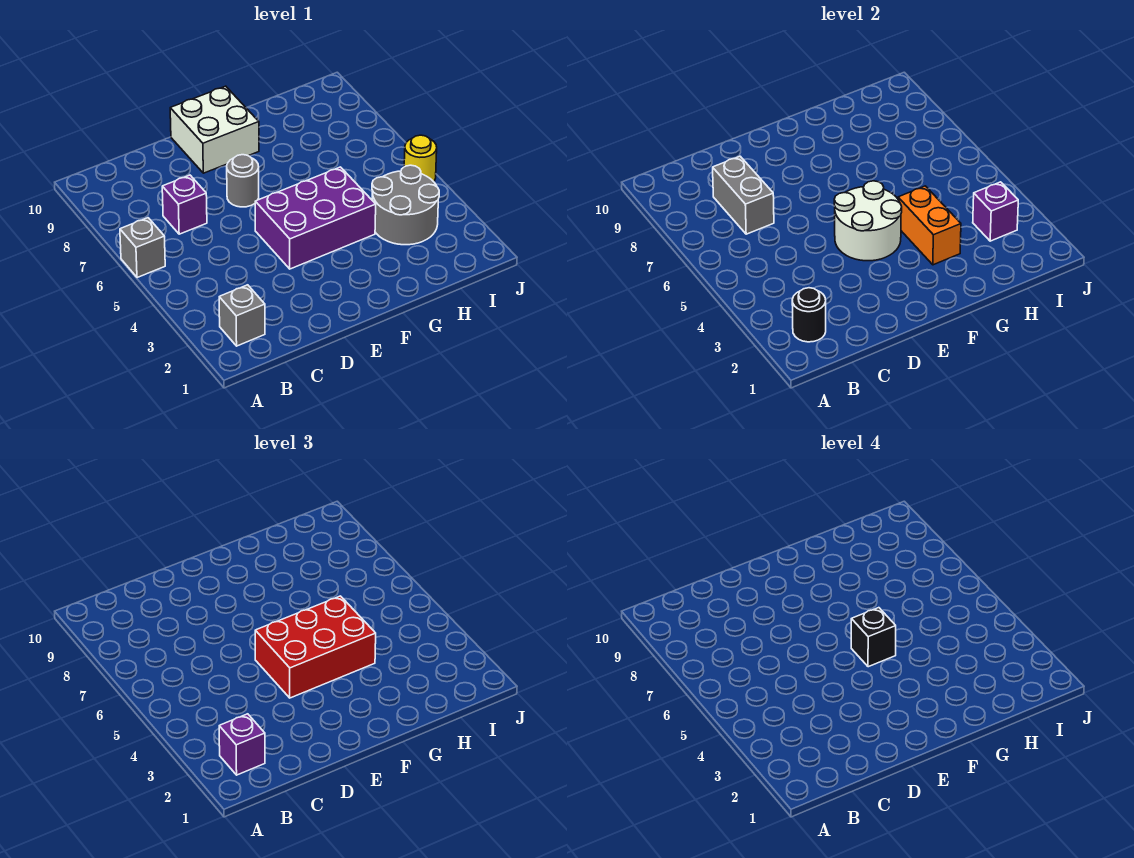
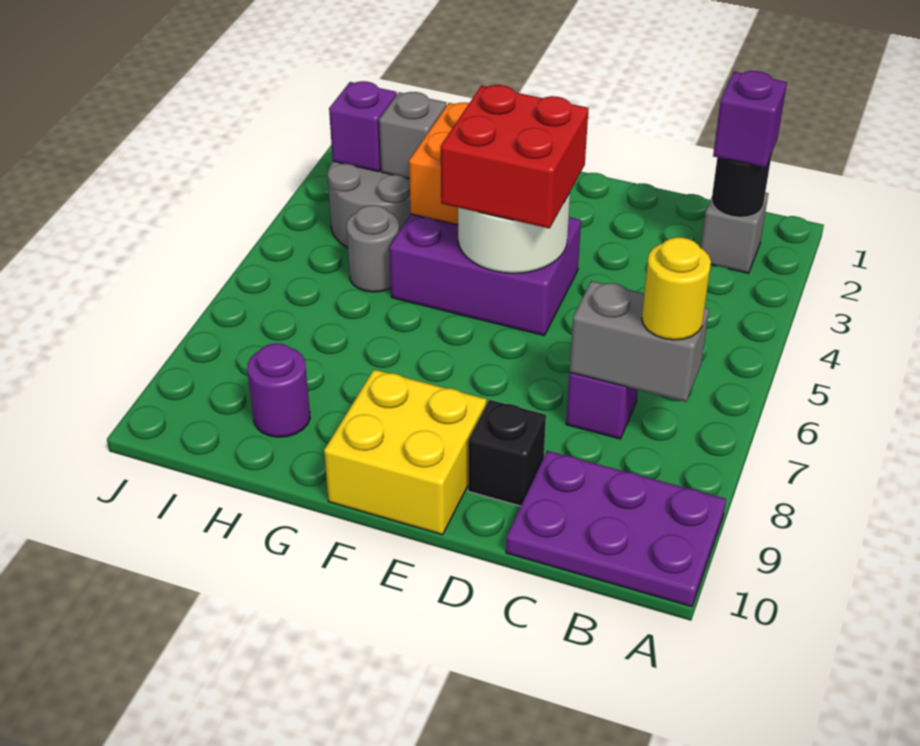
grey 1x1 brick [120,218,165,278] -> grey 1x1 brick moved to [379,92,446,179]
none -> purple 2x3 plate [506,451,726,607]
grey 1x2 brick [713,156,774,234] -> grey 1x2 brick turned to [569,281,709,402]
red 2x3 brick [255,596,376,698] -> red 2x2 brick [441,85,589,229]
grey 1x1 round brick [227,155,259,207] -> grey 1x1 round brick moved to [346,205,399,292]
white 2x2 brick [170,86,259,173] -> yellow 2x2 brick [324,369,487,535]
black 1x1 brick [851,608,896,667] -> black 1x1 brick moved to [468,400,546,506]
none -> purple 1x1 round brick [247,344,310,437]
yellow 1x1 round brick [404,135,437,182] -> yellow 1x1 round brick moved to [642,237,711,340]

